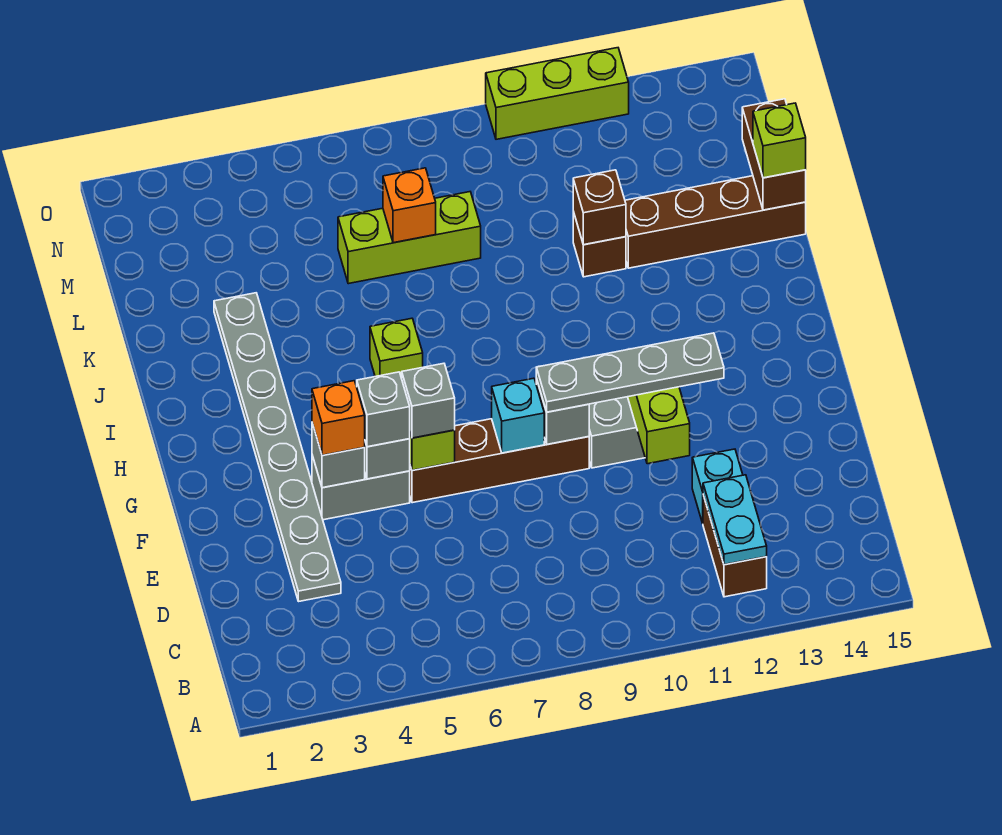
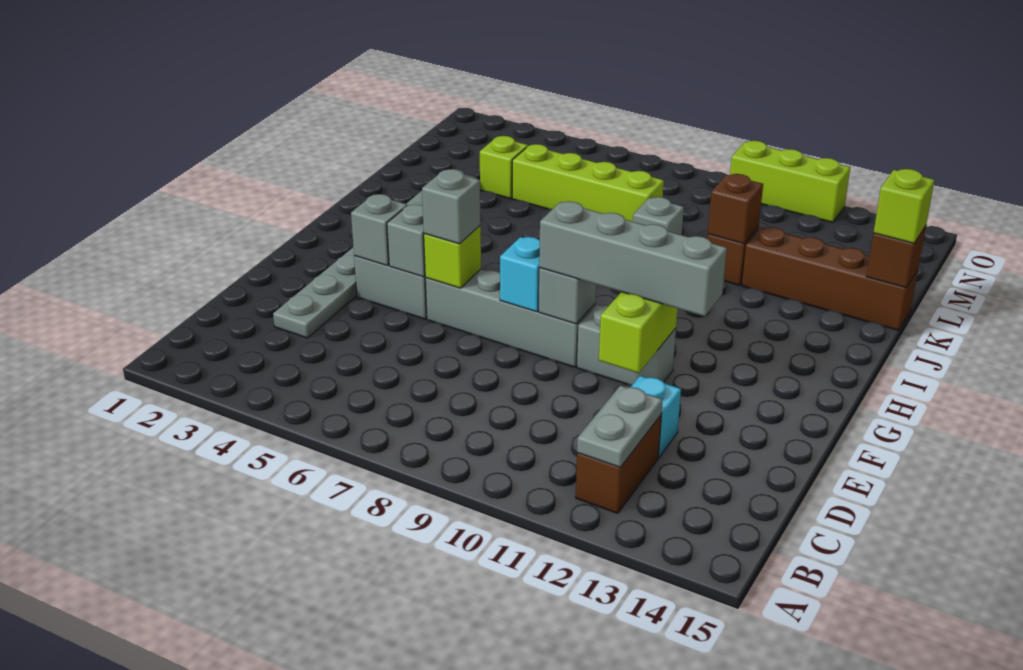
cyan 1x2 plate [703,475,767,565] -> grey 1x2 plate [577,385,663,467]
orange 1x1 brick [312,381,365,455] -> none
grey 1x1 brick [357,372,410,447] -> grey 1x1 brick moved to [633,197,684,235]
brown 1x4 brick [410,419,589,503] -> grey 1x4 brick [425,269,595,367]
grey 1x4 plate [536,333,724,412] -> grey 1x4 brick [539,201,727,316]
lime 1x1 brick [370,318,423,378] -> lime 1x1 brick moved to [480,136,528,199]
brown 1x2 brick [742,99,806,210] -> brown 1x1 brick [866,226,926,288]
lime 1x3 brick [338,192,481,284] -> lime 1x4 brick [512,144,664,222]
orange 1x1 brick [383,168,436,243] -> none

